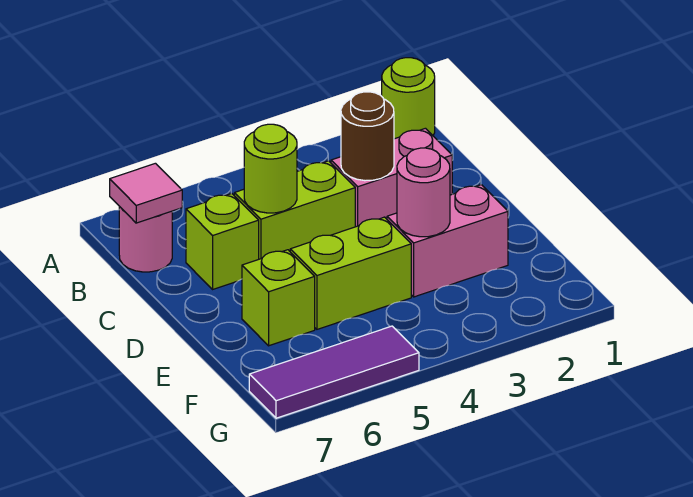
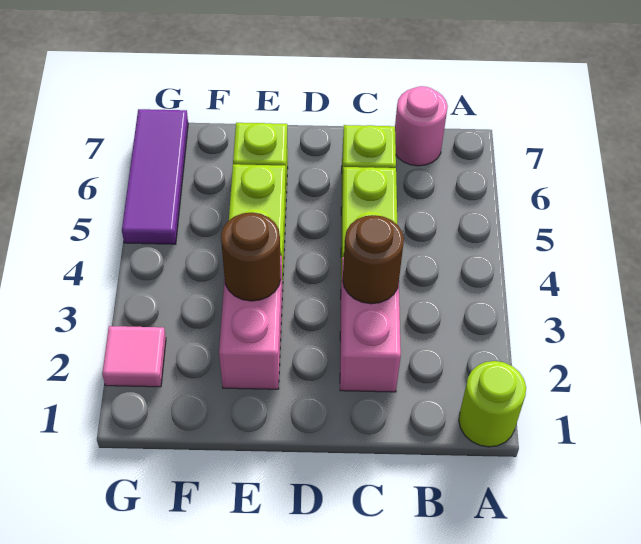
pink 1x1 tile [110,163,182,223] -> pink 1x1 tile moved to [102,326,166,387]
lime 1x1 round brick [244,124,297,213] -> none
pink 1x1 round brick [397,148,450,237] -> brown 1x1 round brick [221,212,281,301]

